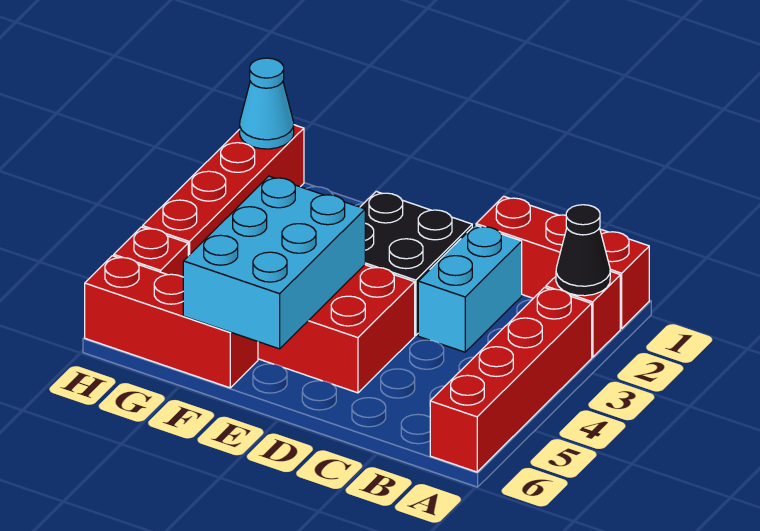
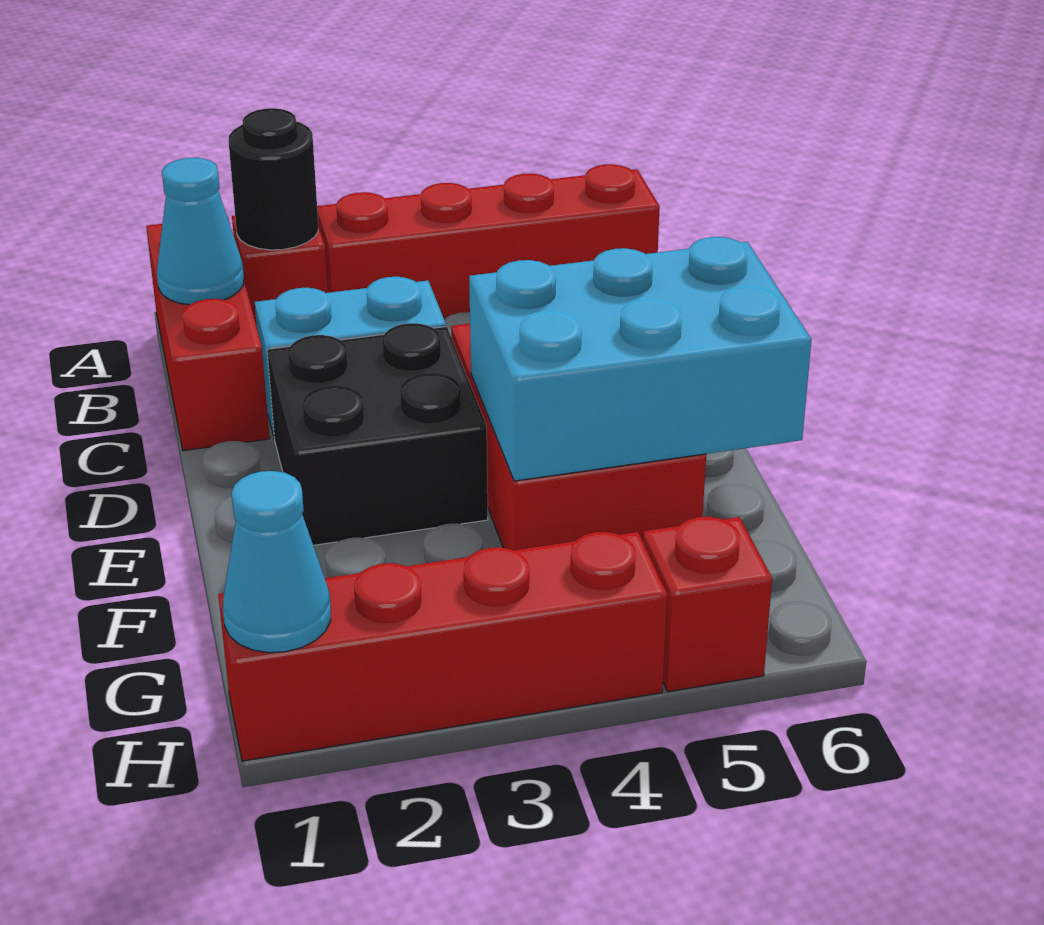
black 1x1 cone [556,205,610,296] -> black 1x1 round brick [229,108,318,250]
none -> cyan 1x1 cone [157,158,244,305]
red 1x3 brick [85,256,258,388] -> none

